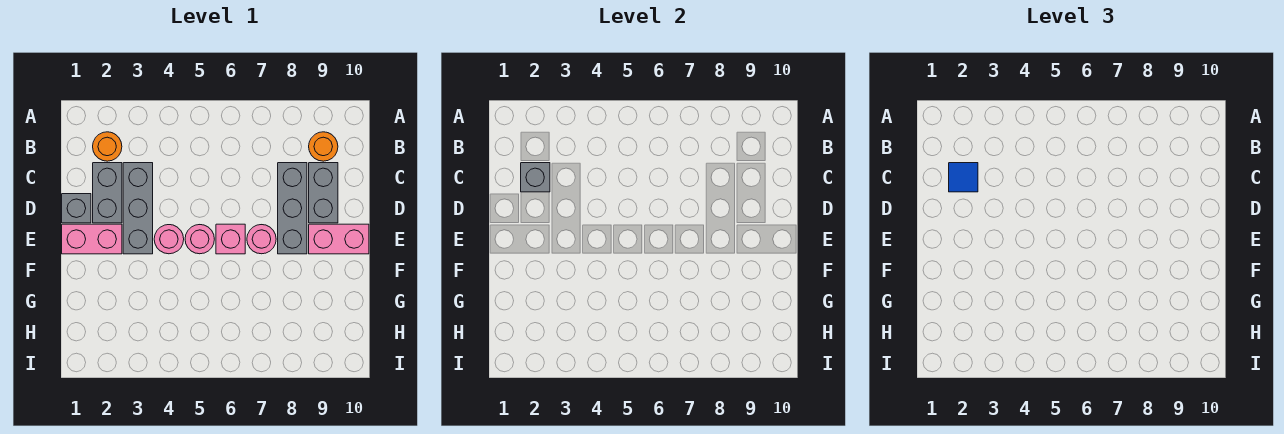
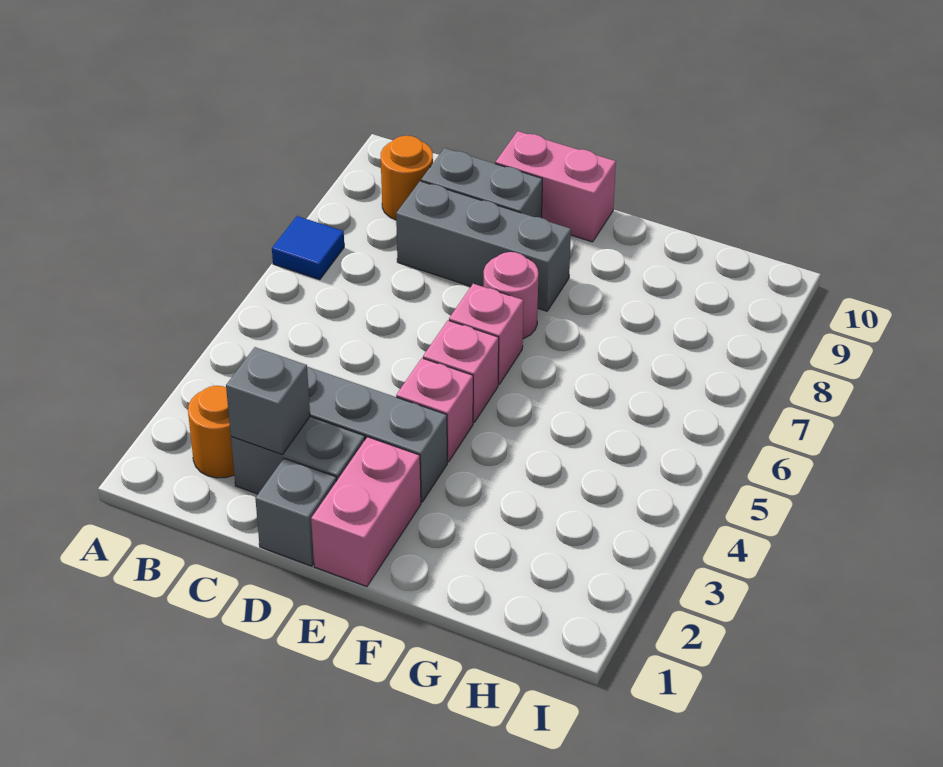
blue 1x1 tile [949,163,978,192] -> blue 1x1 tile moved to [272,216,344,280]
pink 1x1 round brick [154,225,184,254] -> pink 1x1 brick [396,358,473,462]
pink 1x1 round brick [185,225,214,254] -> pink 1x1 brick [423,320,499,423]
pink 1x2 brick [309,224,369,254] -> pink 1x2 brick turned to [495,131,616,242]

